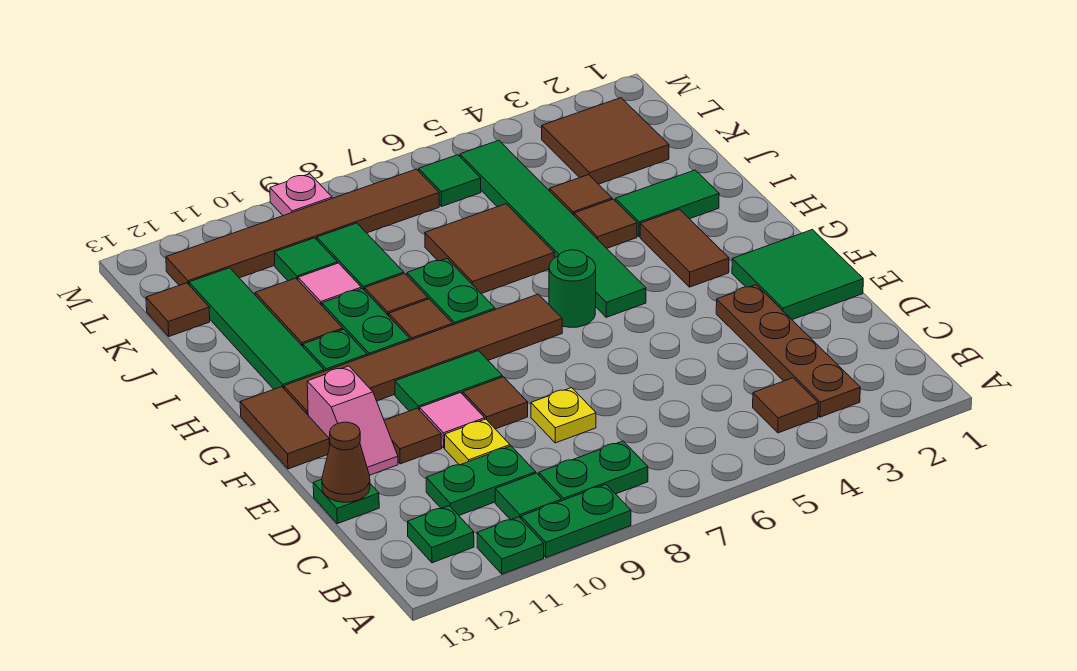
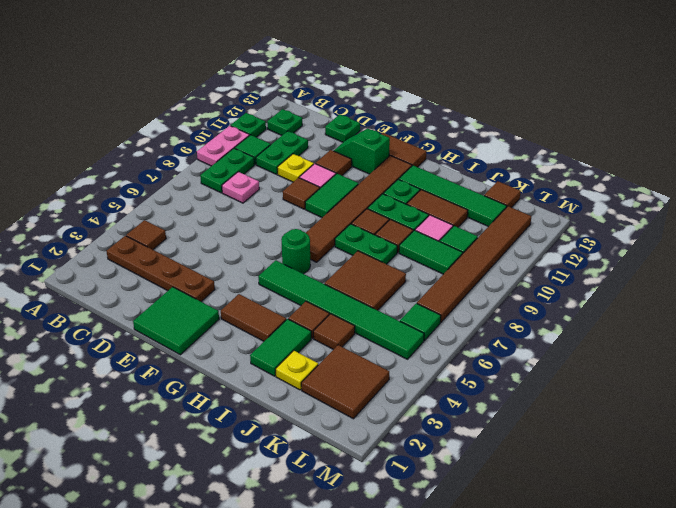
green 1x2 plate [521,484,631,558] -> pink 1x2 plate [197,126,250,166]
yellow 1x1 plate [531,388,596,443] -> yellow 1x1 plate moved to [276,351,318,390]
brown 1x1 cone [322,422,370,502] -> none
pink 1x2 slope [307,366,398,475] -> green 1x2 slope [334,129,390,174]
pink 1x1 plate [270,174,332,216] -> pink 1x1 plate moved to [222,172,259,203]

